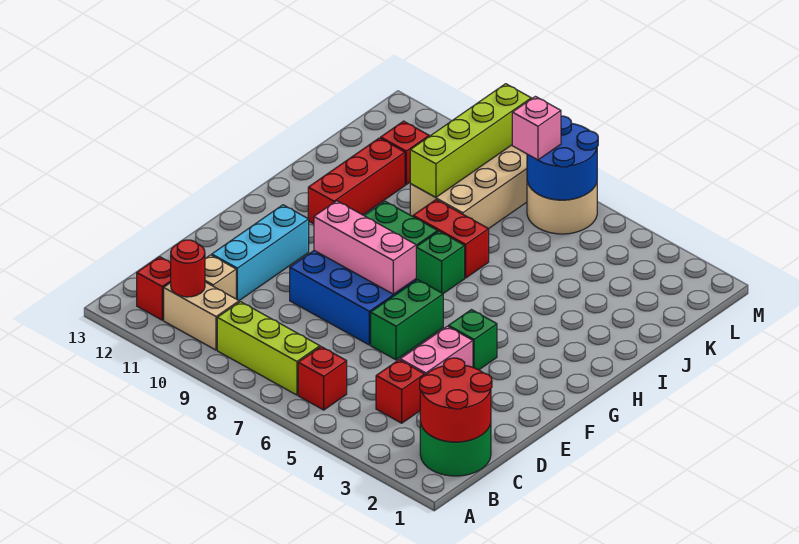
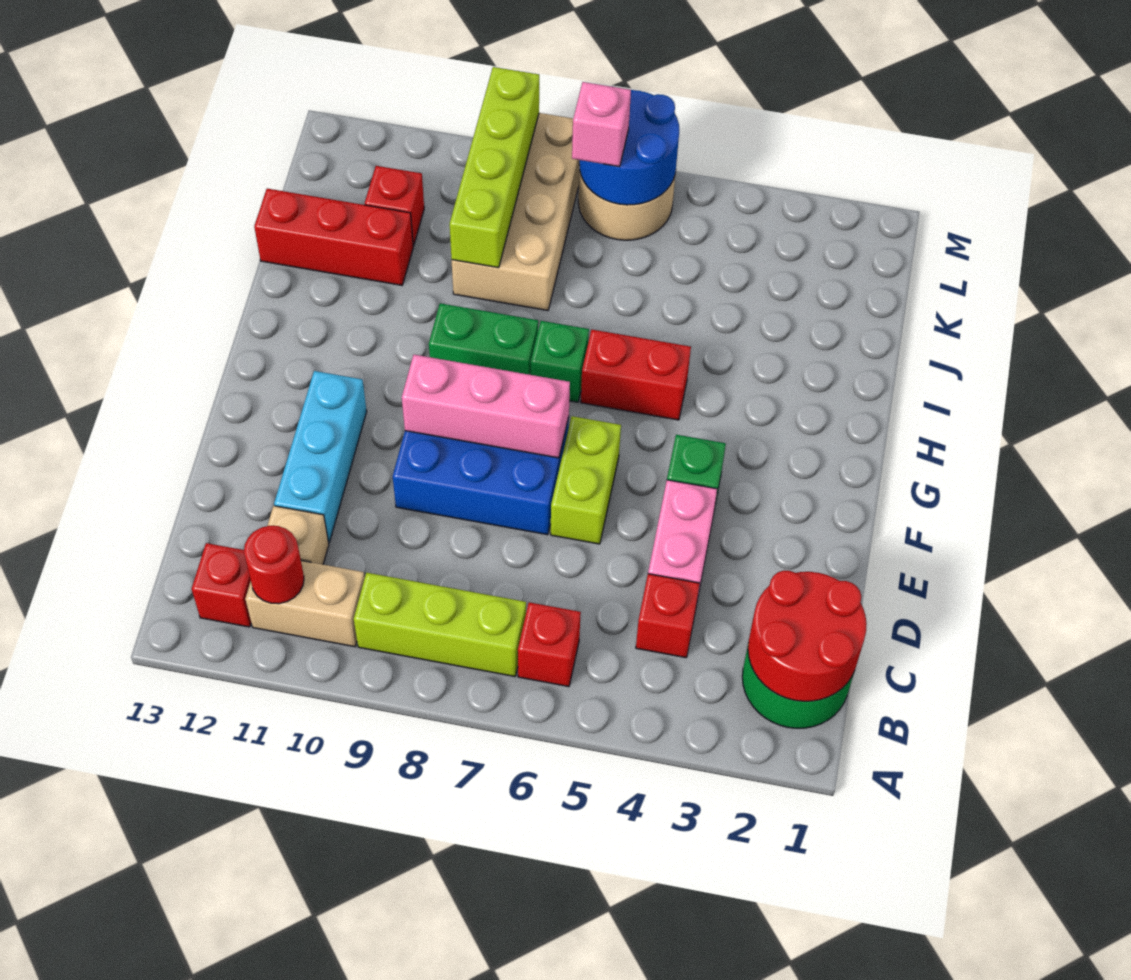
green 1x2 brick [371,280,443,360] -> lime 1x2 brick [551,416,621,544]
red 1x3 brick [308,138,405,224] -> red 1x3 brick turned to [254,189,413,285]
red 1x2 brick [413,200,489,278] -> red 1x2 brick moved to [581,330,691,420]

